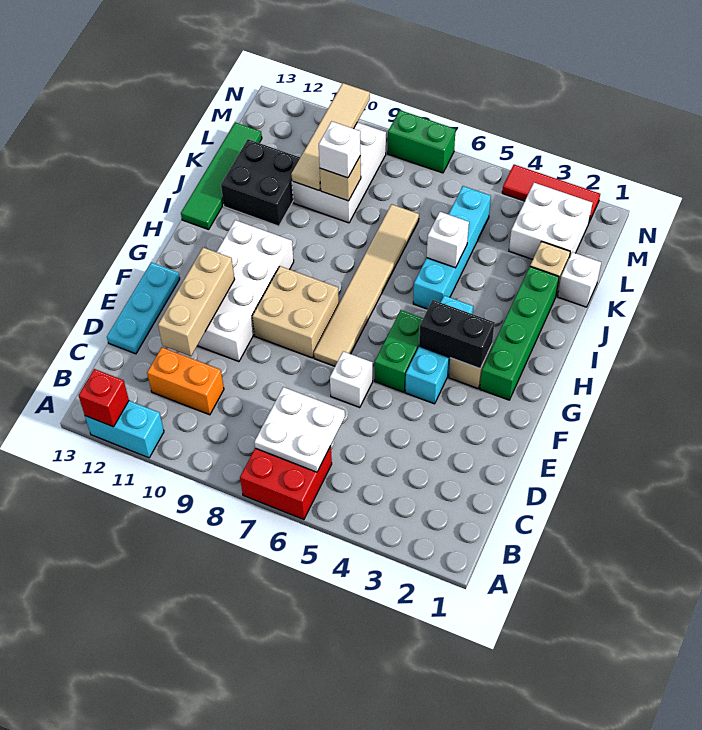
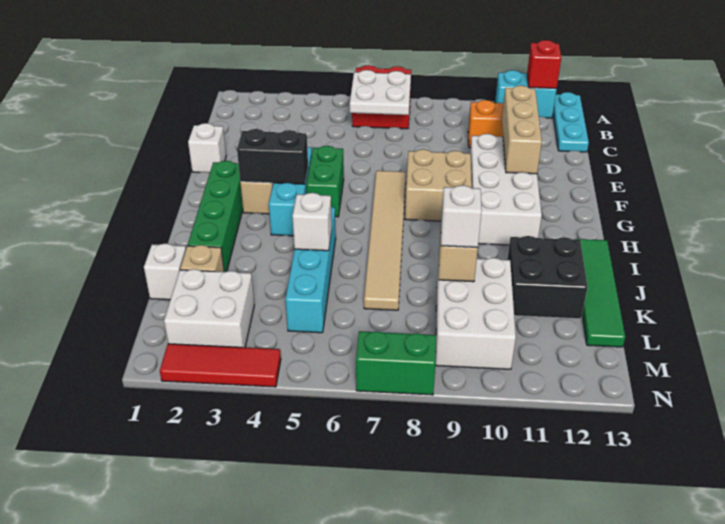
cyan 1x3 plate [107,263,180,354] -> cyan 1x3 plate moved to [553,92,589,152]
white 1x1 brick [330,351,373,408] -> white 1x1 brick moved to [188,123,226,173]
tan 1x4 tile [291,83,370,190] -> none

